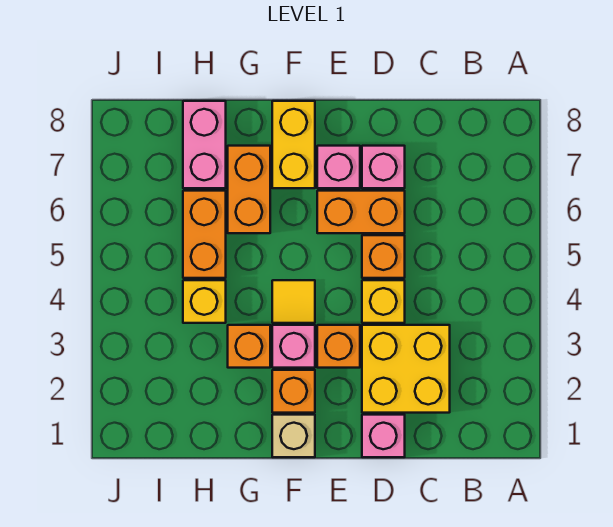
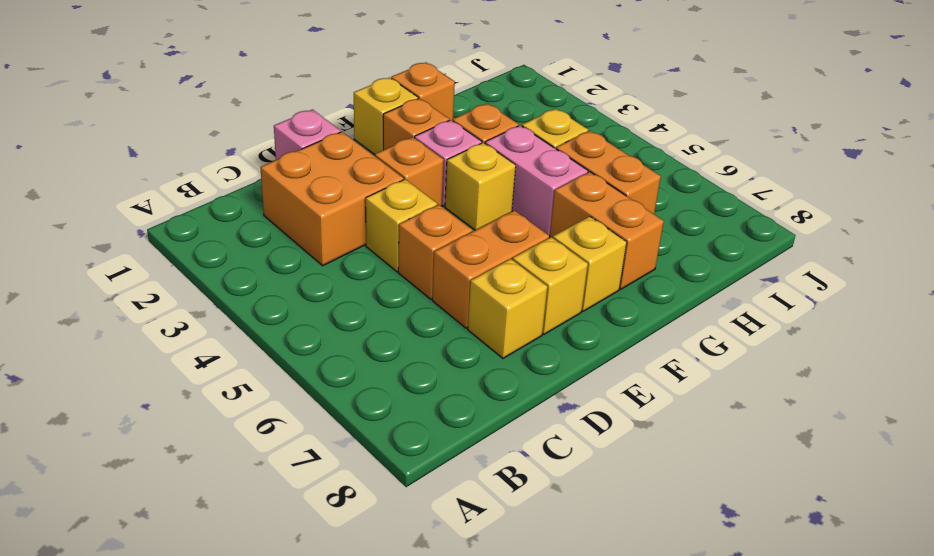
yellow 2x2 brick [362,325,450,413] -> orange 2x2 brick [260,132,404,266]
pink 1x1 brick [362,146,405,188] -> yellow 1x1 brick [468,259,547,358]
pink 1x1 brick [317,146,360,188] -> yellow 1x1 brick [513,237,588,334]
tan 1x1 brick [272,415,315,457] -> yellow 1x1 brick [354,78,418,155]
yellow 1x1 tile [272,280,315,323] -> yellow 1x1 brick [445,143,516,230]
yellow 1x2 brick [272,101,315,188] -> yellow 1x1 brick [553,216,627,311]
none -> orange 1x1 brick [391,62,455,121]
pink 1x2 brick [183,101,226,188] -> pink 1x2 brick moved to [485,125,588,236]

